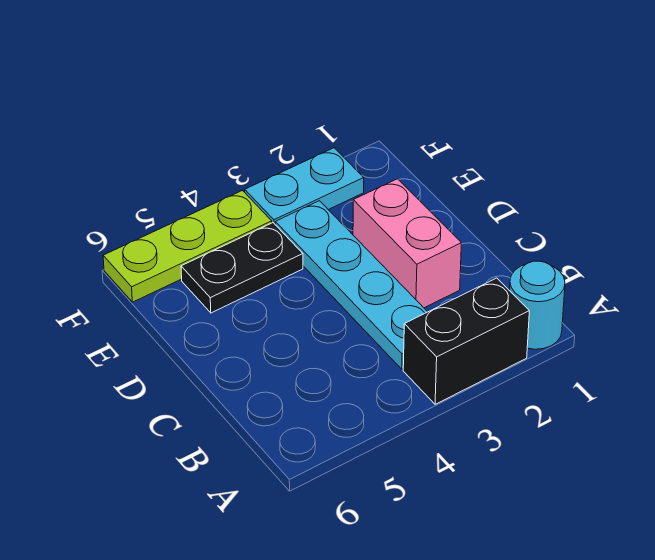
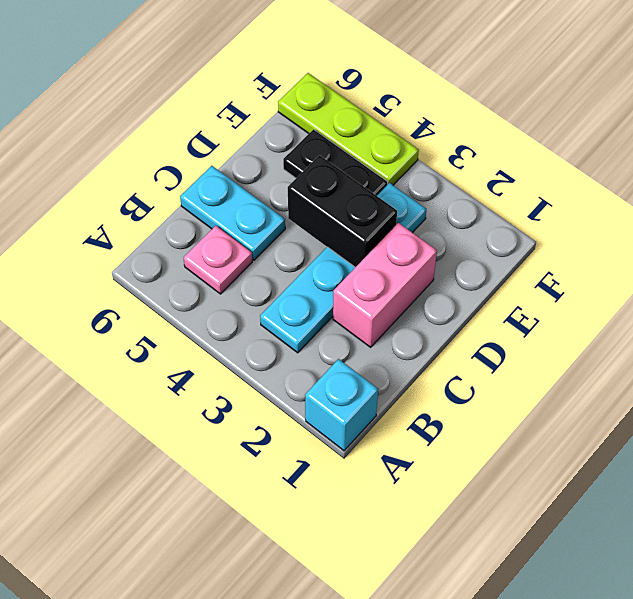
cyan 1x1 round brick [510,261,565,349] -> cyan 1x1 brick [305,359,378,451]
black 1x2 brick [403,278,529,404] -> black 1x2 brick moved to [288,155,397,267]
none -> pink 1x1 plate [184,226,252,294]
cyan 1x2 plate [245,148,364,224] -> cyan 1x2 plate moved to [180,166,285,260]

